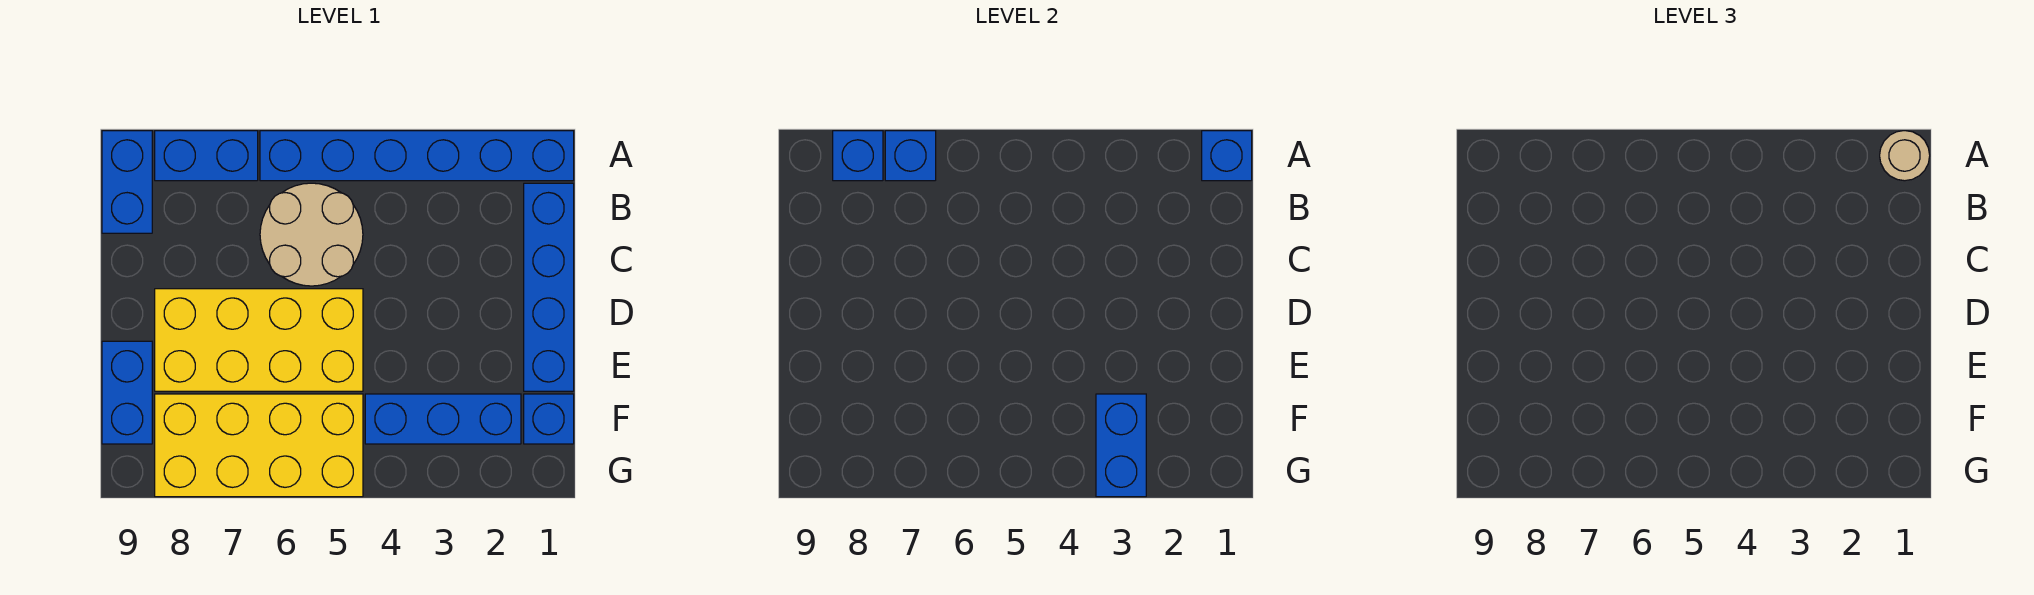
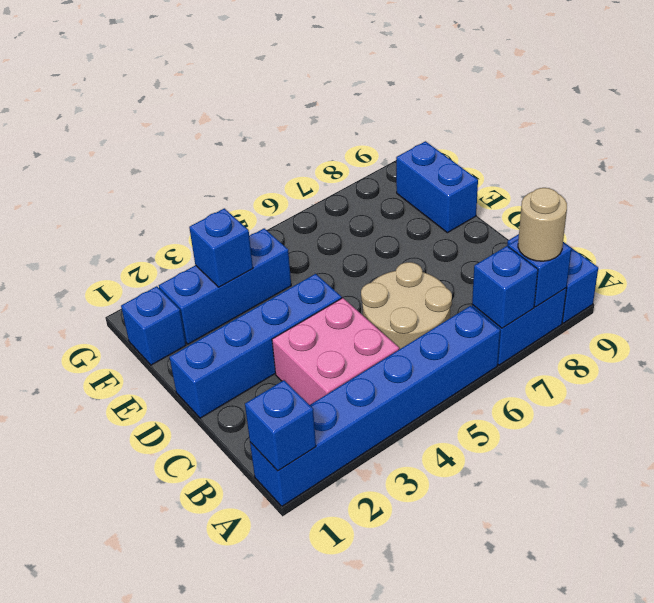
tan 1x1 round brick [1880,131,1930,181] -> tan 1x1 round brick moved to [518,188,567,261]
blue 1x4 brick [524,183,574,391] -> blue 1x4 brick turned to [169,274,342,418]
none -> pink 2x2 brick [272,298,399,405]
yellow 2x4 brick [155,289,363,391] -> none
blue 1x2 brick [1096,394,1146,497] -> blue 1x1 brick [189,208,253,287]
yellow 2x4 brick [155,394,363,497] -> none

